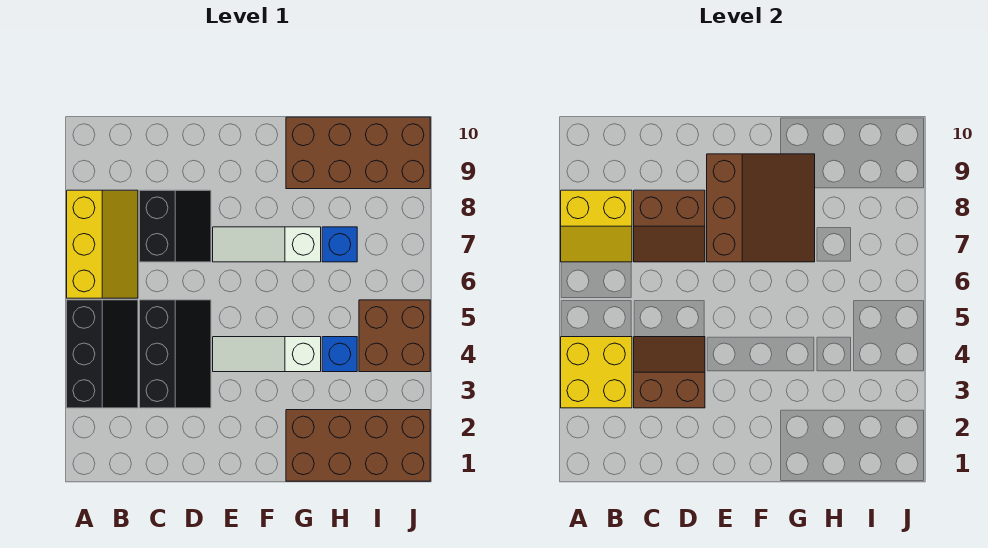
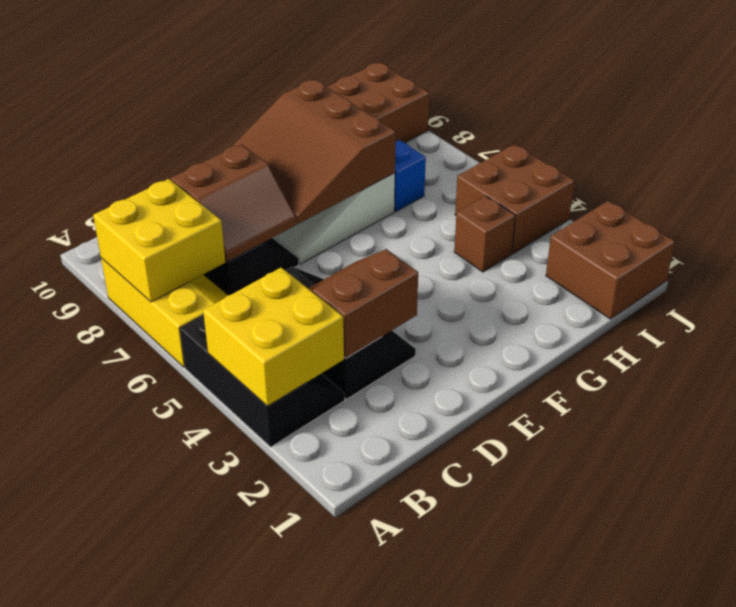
yellow 2x2 slope [561,190,632,262] -> yellow 2x2 brick [93,179,225,302]
white 1x3 slope [213,337,321,372] -> none
brown 3x3 slope [707,154,815,262] -> brown 3x3 slope turned to [232,79,396,224]
brown 2x4 brick [286,410,430,481] -> brown 2x2 brick [546,201,675,319]
blue 1x1 brick [322,337,357,372] -> brown 1x1 brick [454,196,515,272]

